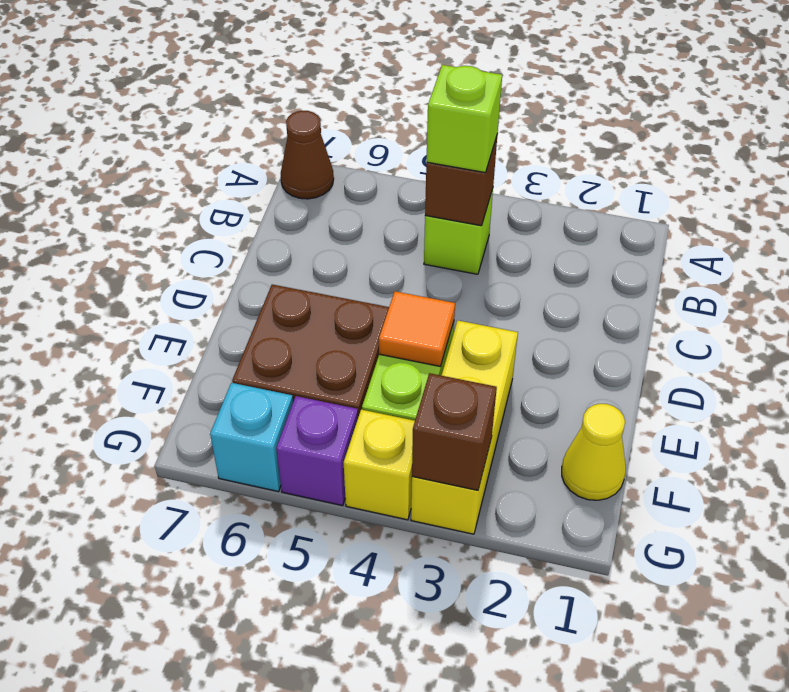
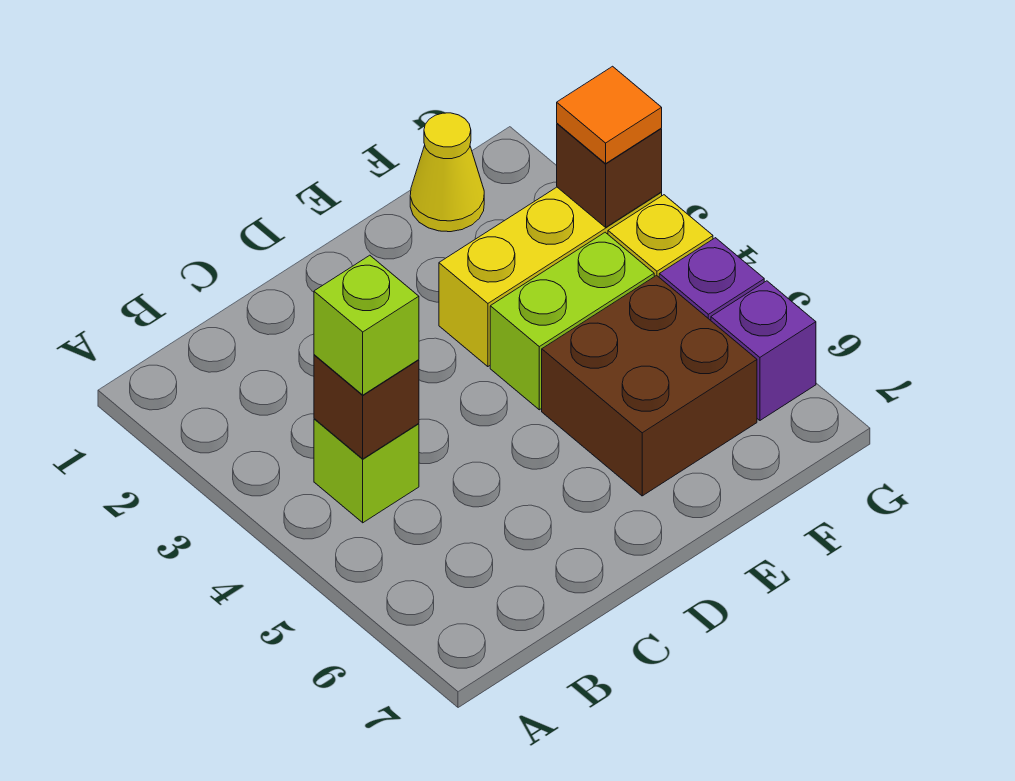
brown 1x1 cone [281,111,334,199] -> none
orange 1x1 tile [379,291,455,367] -> orange 1x1 tile moved to [557,66,662,163]
cyan 1x1 brick [210,383,293,492] -> purple 1x1 brick [711,281,816,420]

